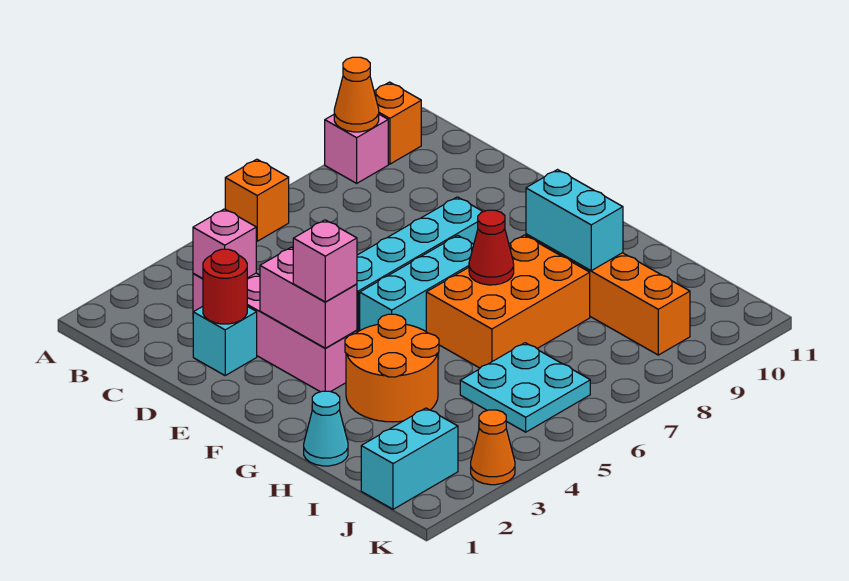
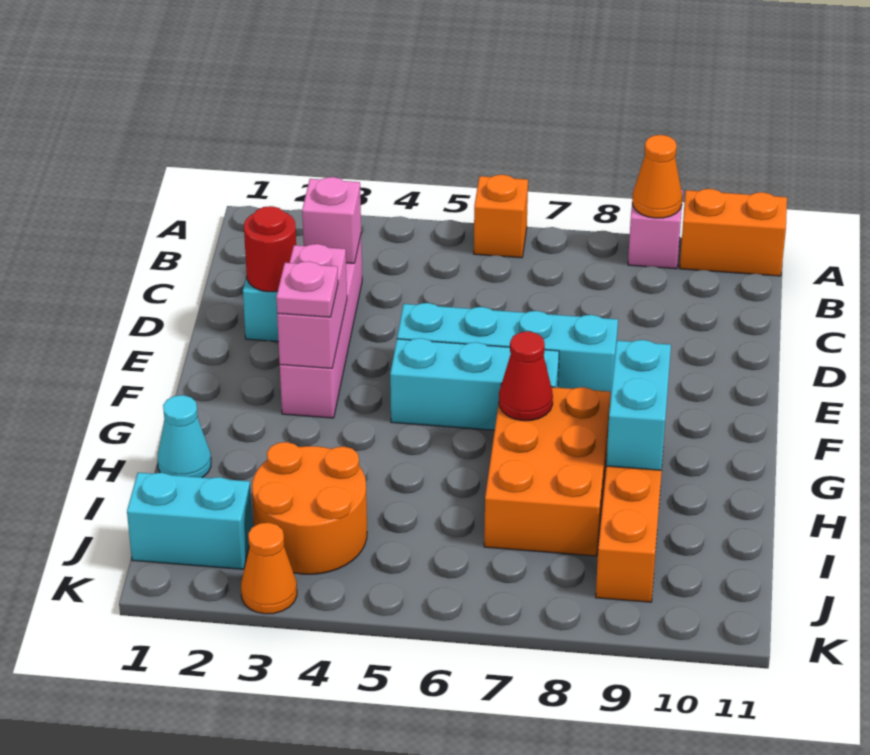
orange 1x1 brick [374,82,421,164] -> orange 1x2 brick [680,189,787,276]
pink 1x1 brick [293,220,357,302] -> pink 1x1 plate [276,261,338,317]
orange 2x2 round brick [345,314,439,422] -> orange 2x2 round brick moved to [252,442,367,574]
orange 2x3 brick [426,235,590,368] -> orange 2x3 brick turned to [484,387,611,556]
cyan 2x2 plate [460,343,590,432] -> none

